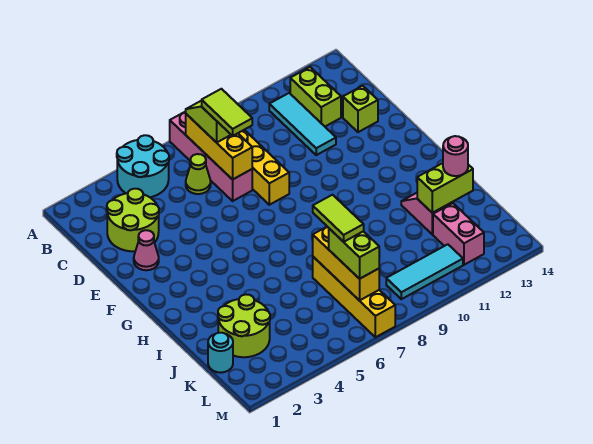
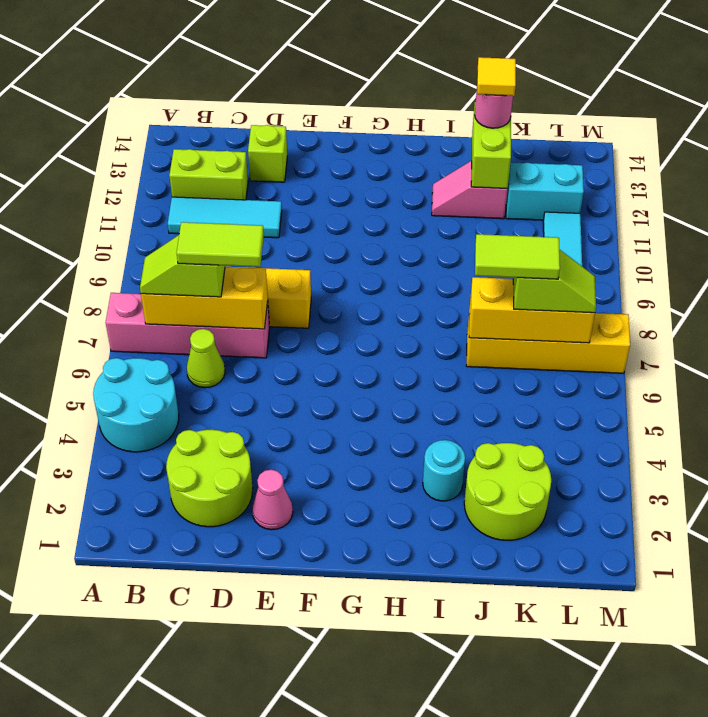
none -> yellow 1x1 tile [477,57,516,96]
cyan 1x1 round brick [208,333,233,373] -> cyan 1x1 round brick moved to [423,440,465,501]
lime 1x2 brick [329,229,379,279] -> lime 1x2 slope [513,249,596,313]
pink 1x2 brick [433,203,484,265] -> cyan 1x2 brick [506,162,584,220]

